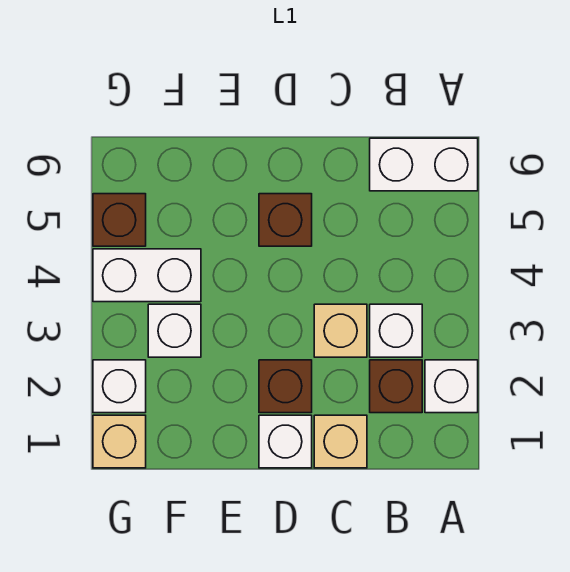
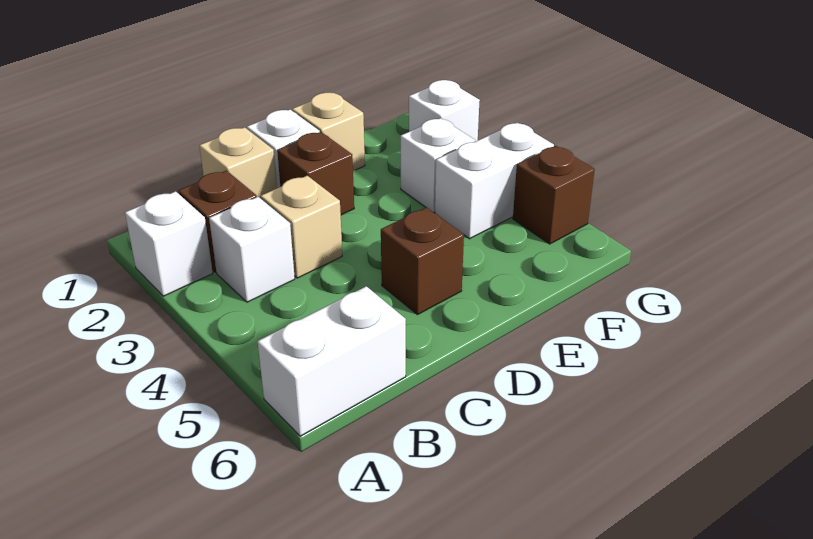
tan 1x1 brick [93,415,146,468] -> tan 1x1 brick moved to [292,93,365,170]

